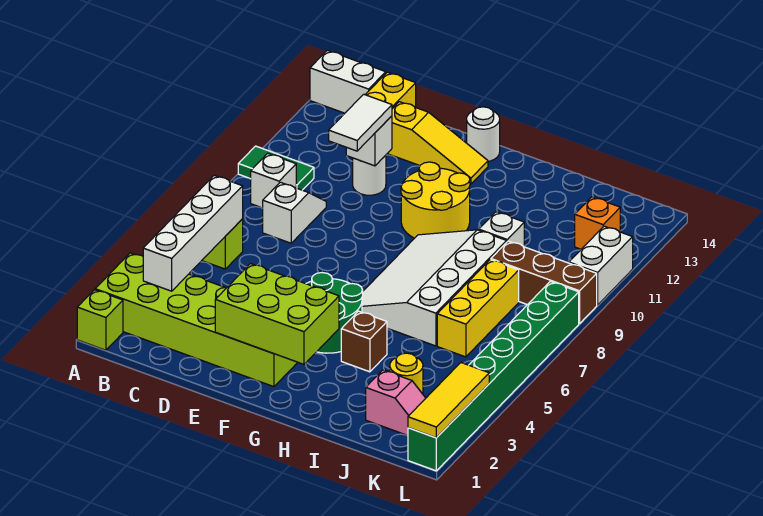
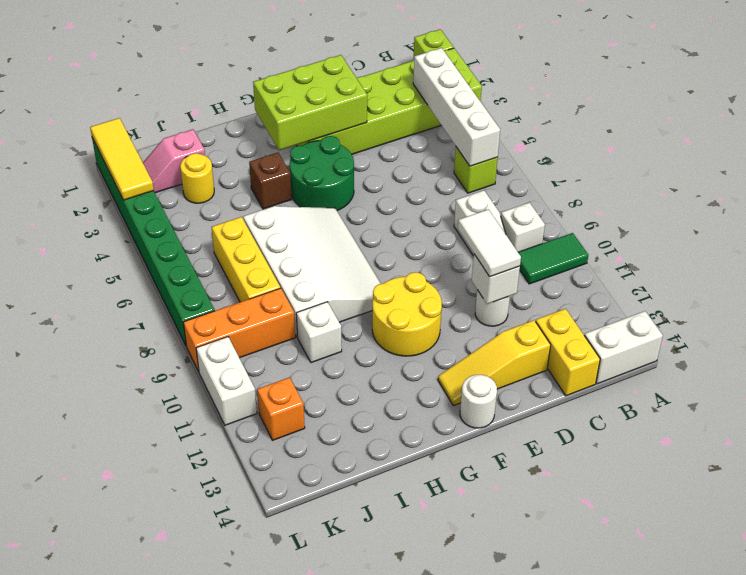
brown 1x3 brick [491,241,597,324] -> orange 1x3 brick [183,288,295,372]

